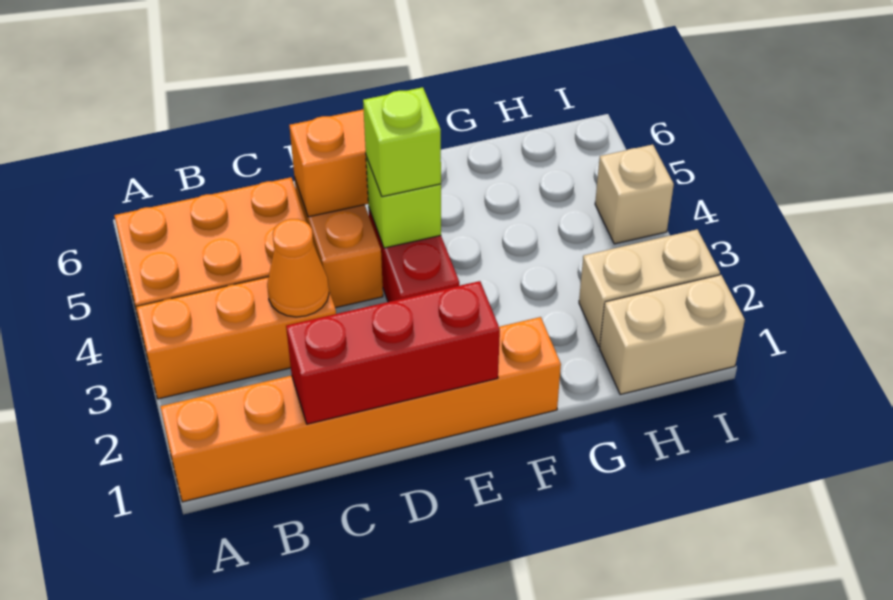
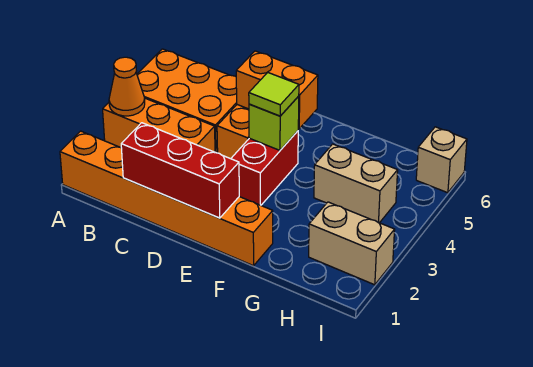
orange 1x1 cone [267,219,329,317] -> orange 1x1 cone moved to [109,57,145,116]
lime 1x1 brick [363,87,441,197] -> lime 1x1 tile [249,73,299,116]
tan 1x2 brick [600,275,745,395] -> tan 1x2 brick moved to [314,144,398,223]
tan 1x1 brick [595,145,674,244] -> tan 1x1 brick moved to [416,127,467,193]

